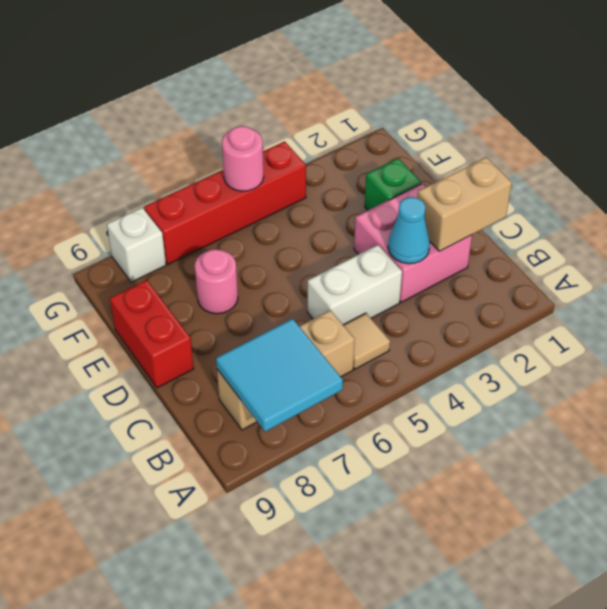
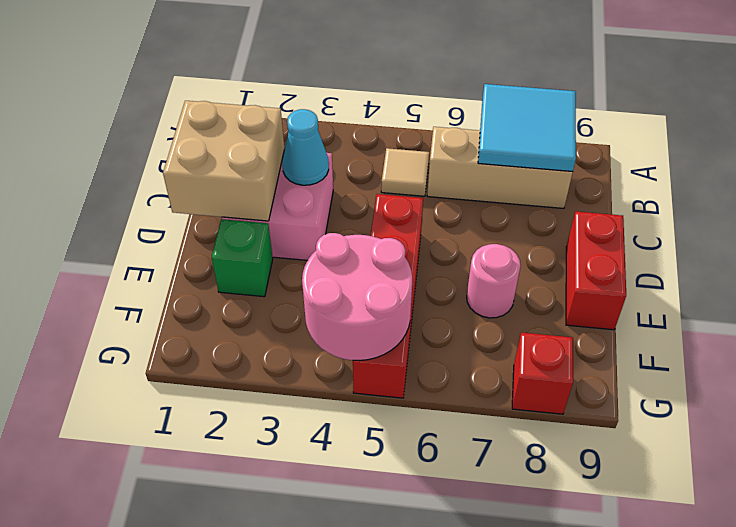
tan 1x2 brick [418,157,512,251] -> tan 2x2 brick [163,101,284,221]
white 1x2 brick [308,245,402,325] -> none
red 1x4 brick [144,141,306,264] -> red 1x4 brick turned to [353,194,423,398]
pink 1x1 round brick [222,126,264,191] -> pink 2x2 round brick [302,233,412,360]
white 1x1 brick [107,208,166,282] -> red 1x1 brick [512,332,573,414]

